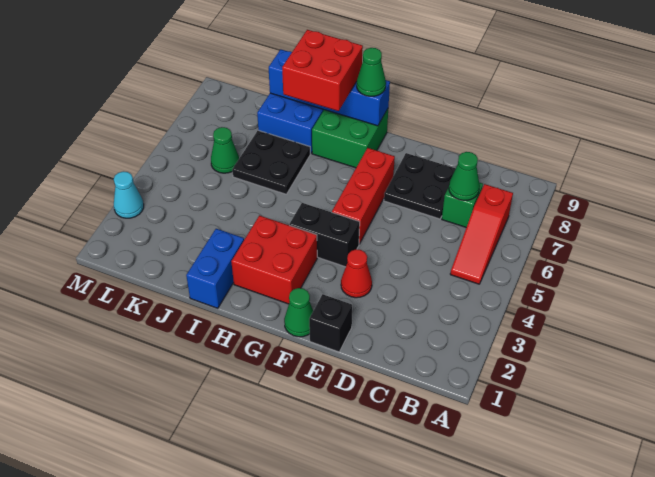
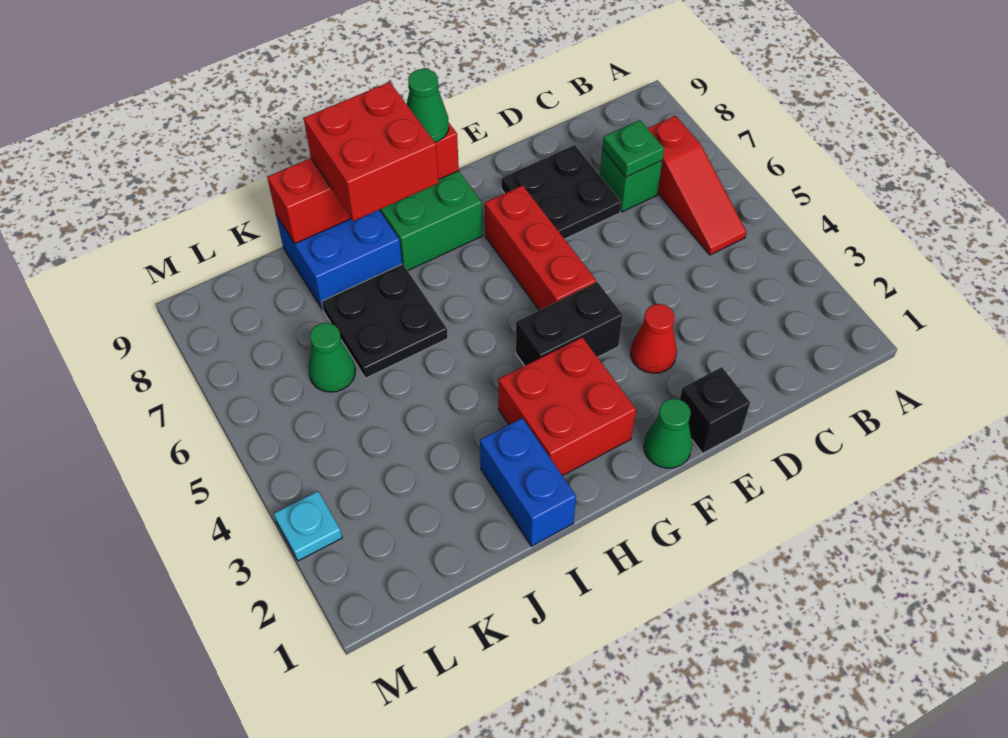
green 1x1 cone [449,152,480,200] -> green 1x1 plate [602,120,664,177]
blue 1x4 brick [269,49,390,126] -> red 1x4 brick [267,122,459,244]
cyan 1x1 cone [114,171,144,218] -> cyan 1x1 plate [274,491,342,561]

